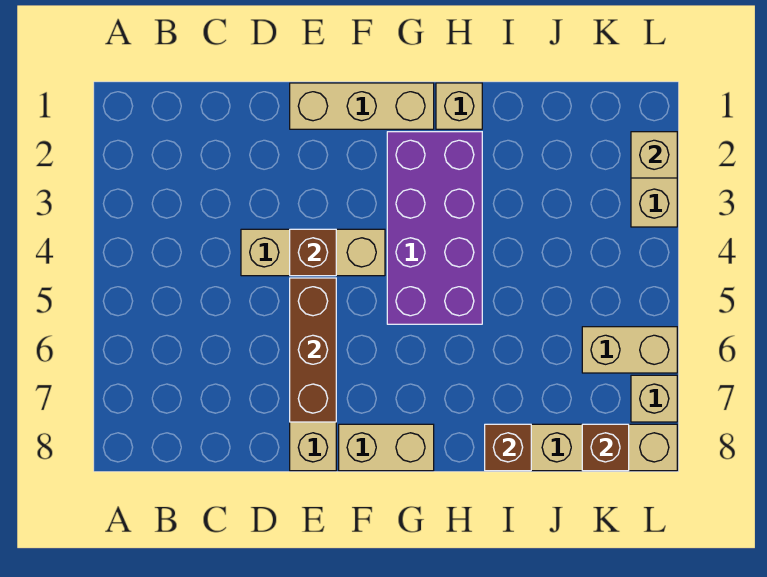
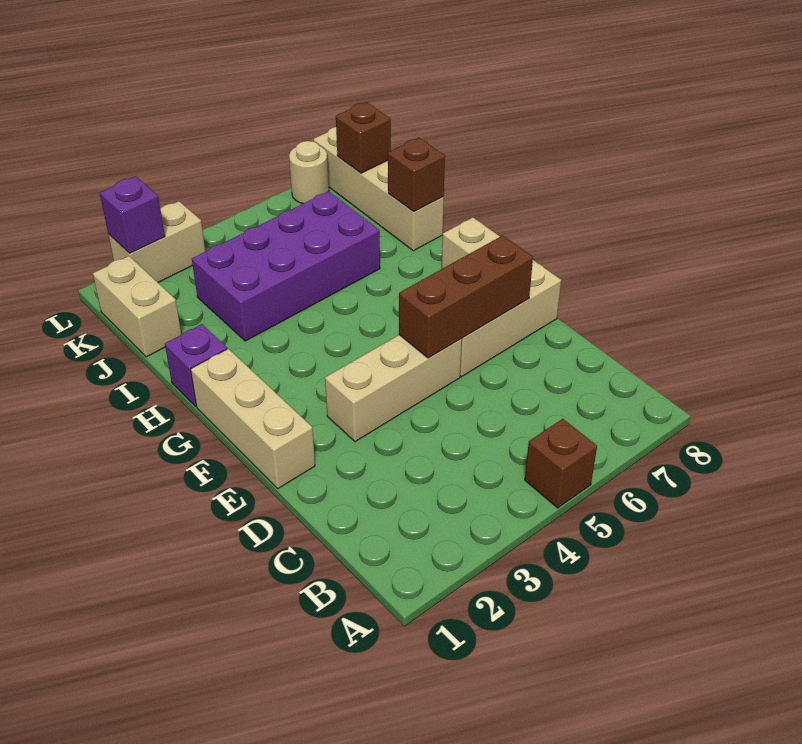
tan 1x3 brick [241,229,385,276] -> tan 1x3 brick turned to [325,335,462,442]
brown 1x1 brick [290,229,336,276] -> brown 1x1 brick moved to [525,419,597,508]
purple 2x4 brick [387,132,482,324] -> purple 2x4 brick moved to [192,191,380,341]
tan 1x1 brick [436,83,482,129] -> purple 1x1 brick [165,324,227,406]
tan 1x2 brick [582,327,677,373] -> tan 1x2 brick moved to [93,256,181,357]
tan 1x1 brick [631,132,677,178] -> purple 1x1 brick [100,176,165,253]
tan 1x1 brick [631,375,677,422] -> tan 1x1 round brick [289,141,329,204]

